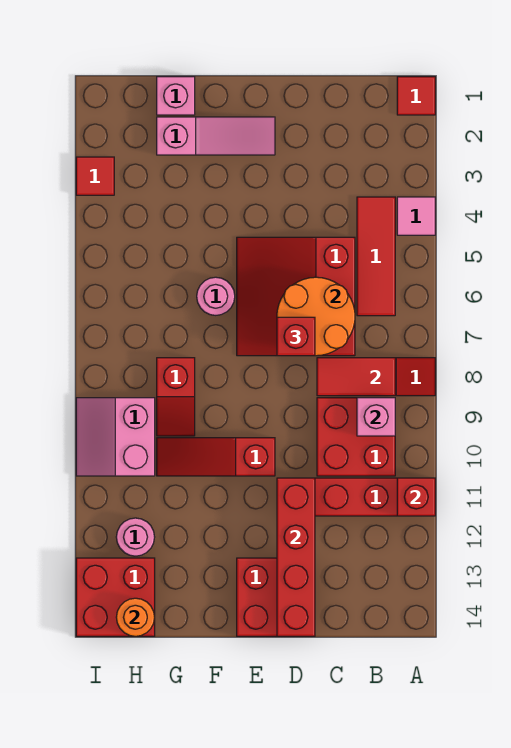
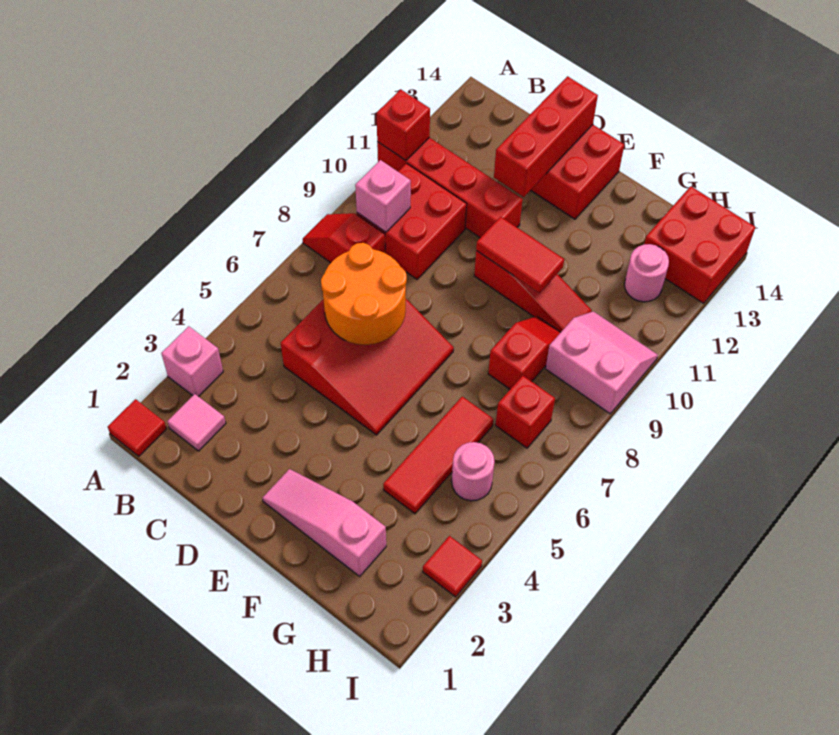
pink 1x1 tile [397,197,435,235] -> pink 1x1 tile moved to [167,394,226,451]
red 1x3 tile [357,197,395,316] -> red 1x3 tile moved to [383,397,493,514]
red 1x2 tile [317,358,395,396] -> red 1x2 tile moved to [476,217,564,293]
red 1x1 brick [277,317,315,356] -> red 1x1 brick moved to [496,376,555,448]
red 1x4 brick [277,478,315,636] -> red 1x3 brick [494,76,598,197]
pink 1x1 round brick [197,277,235,315] -> pink 1x1 round brick moved to [452,442,495,501]
pink 1x1 brick [157,77,195,115] -> pink 1x1 brick moved to [161,326,223,397]
pink 2x2 slope [76,398,155,476] -> pink 2x2 slope turned to [546,311,658,414]
orange 1x1 round brick [116,598,155,636] -> none

